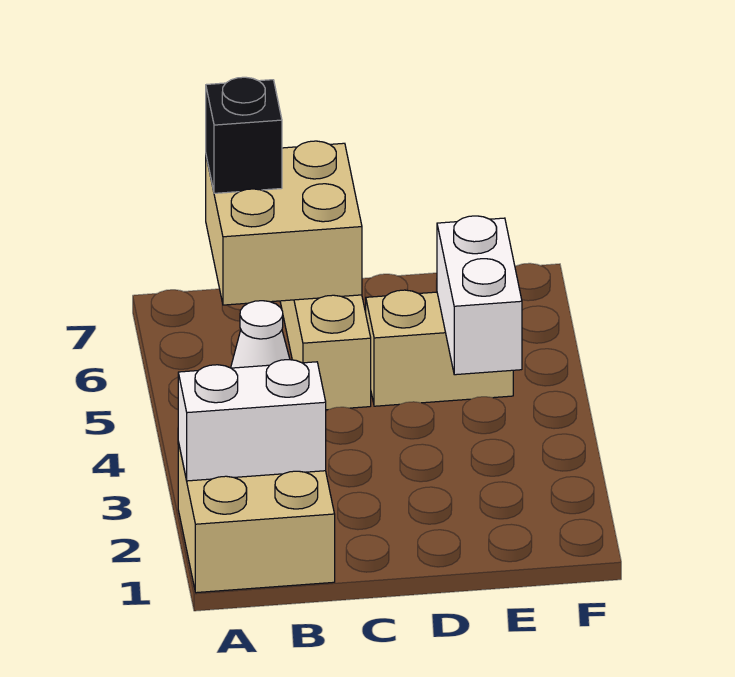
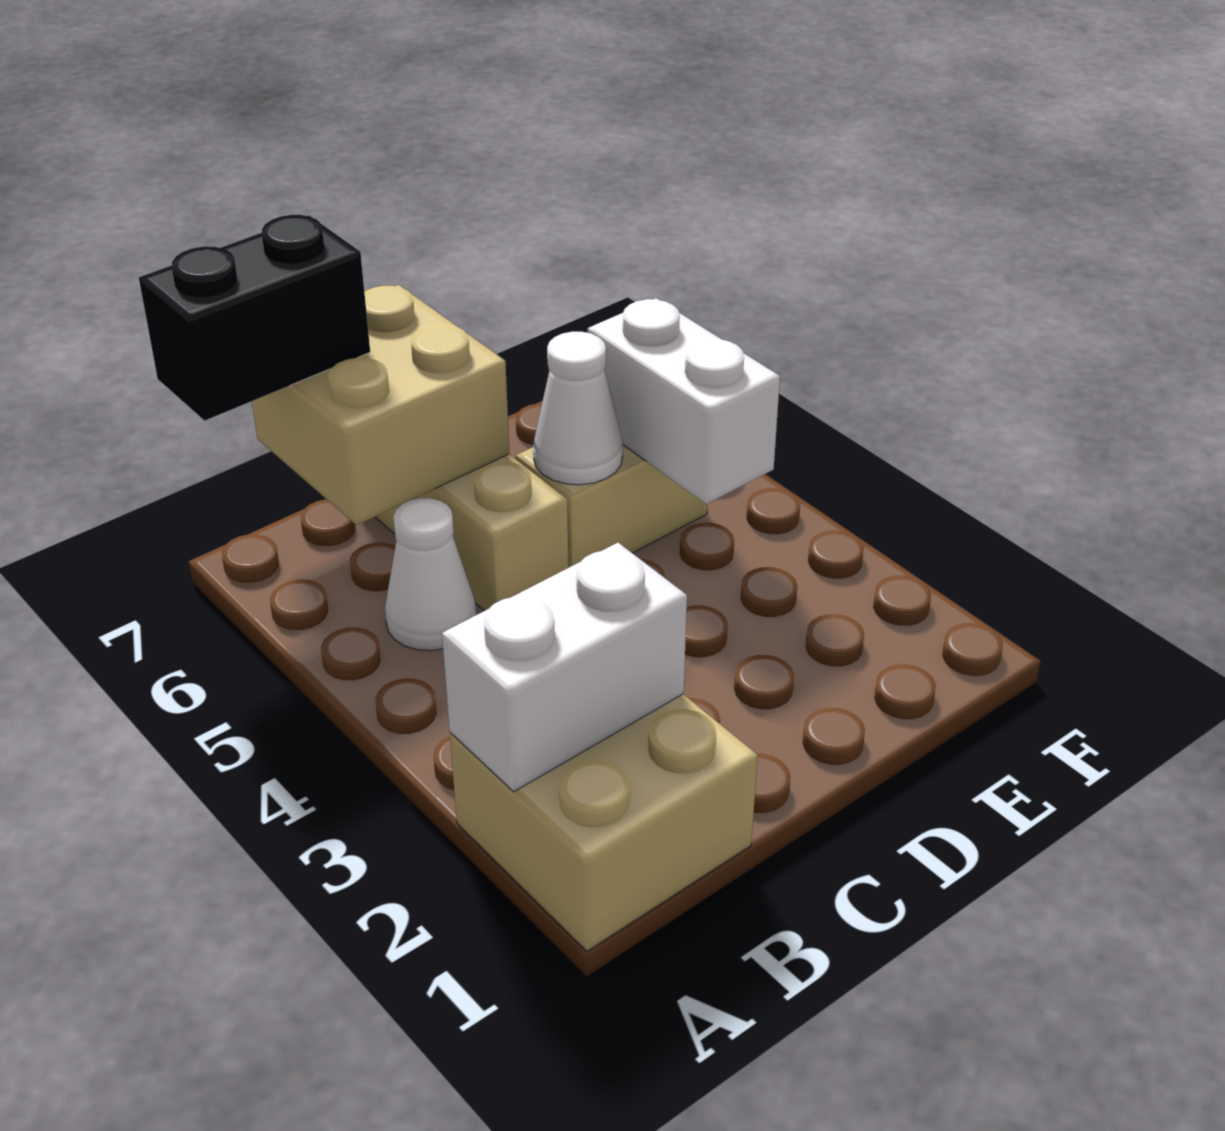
black 1x1 brick [206,77,282,193] -> black 1x2 brick [139,215,370,421]
none -> white 1x1 cone [533,332,623,485]

